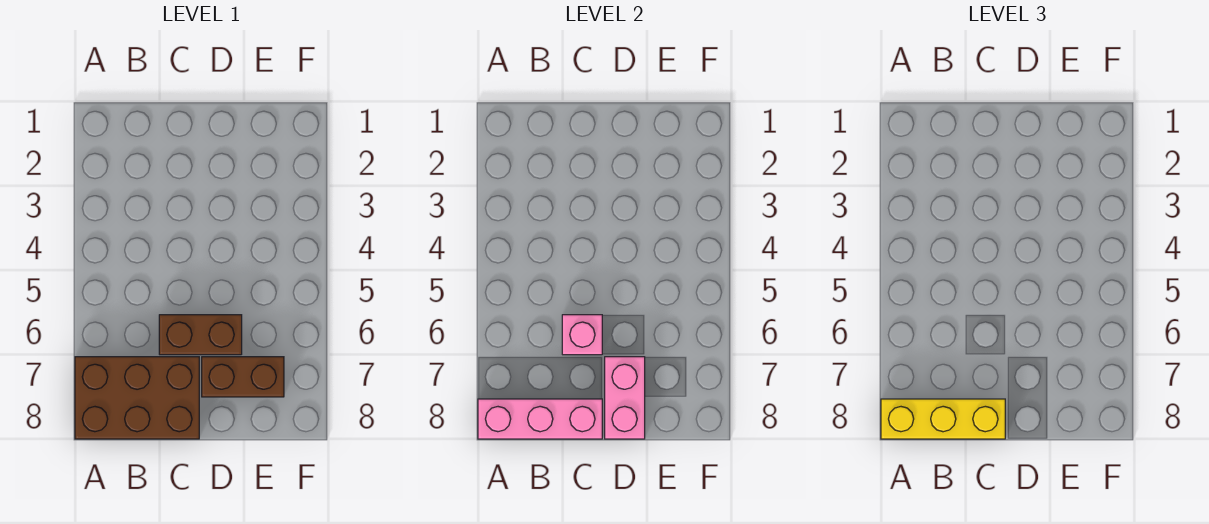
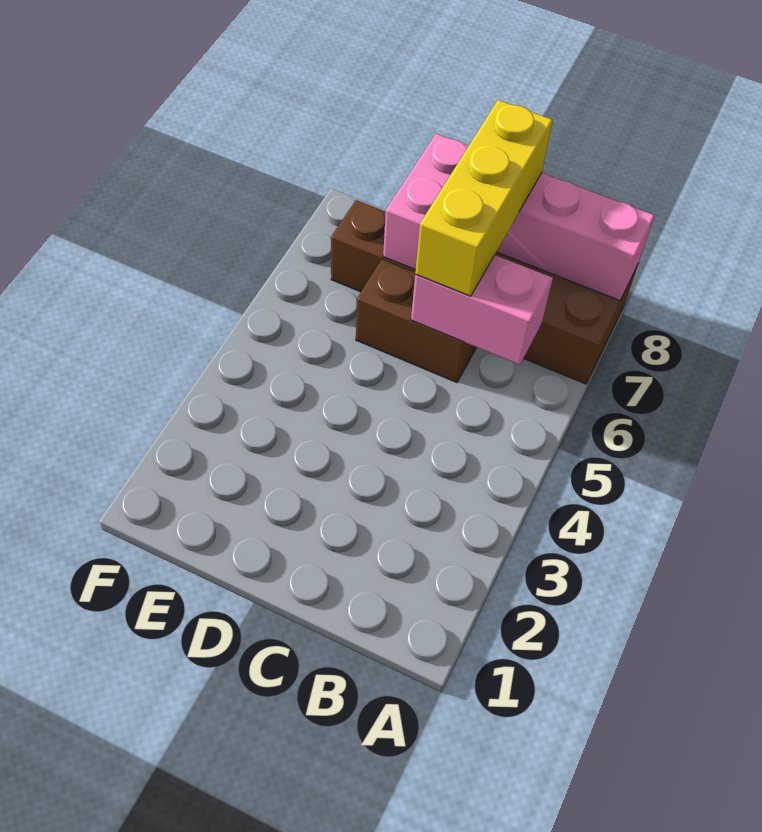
yellow 1x3 brick [881,399,1005,439] -> yellow 1x3 brick turned to [415,100,553,296]
pink 1x1 brick [562,315,602,355] -> pink 1x2 brick [411,255,553,365]

